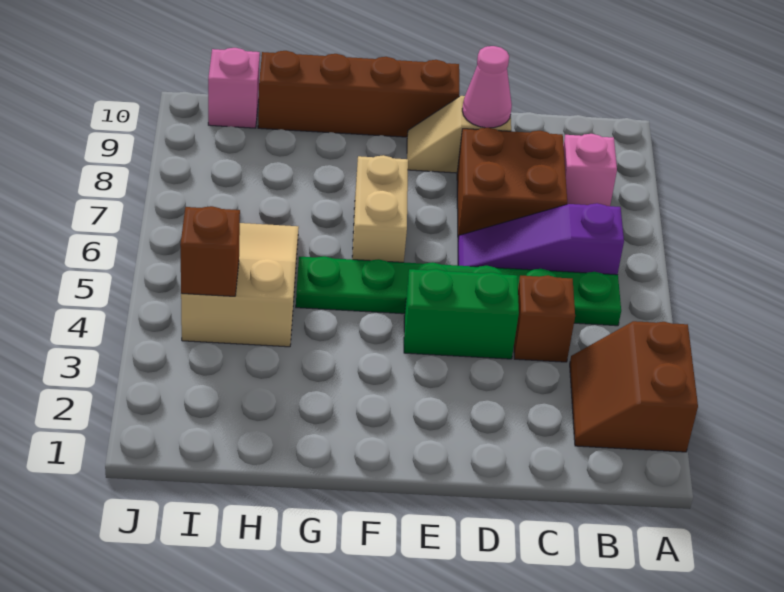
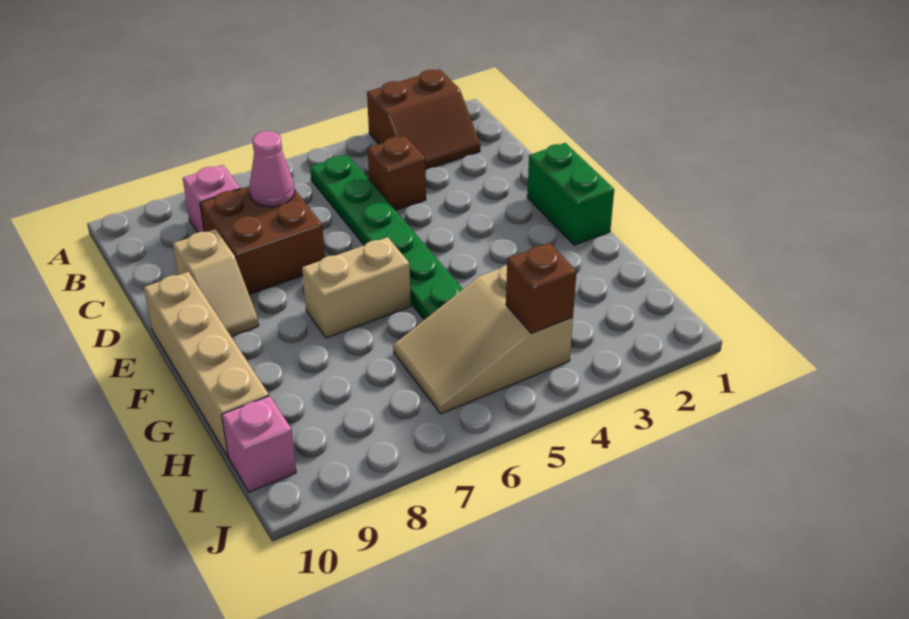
purple 1x3 slope [458,203,624,275] -> none
green 1x2 brick [404,269,519,359] -> green 1x2 brick moved to [527,143,614,245]
pink 1x1 cone [462,46,512,128] -> pink 1x1 cone moved to [249,131,295,207]
brown 1x4 brick [258,51,459,137] -> tan 1x4 brick [144,272,269,456]

